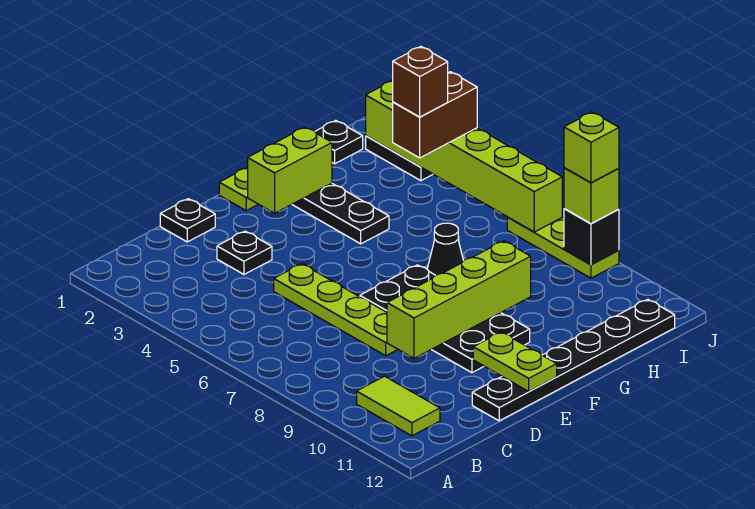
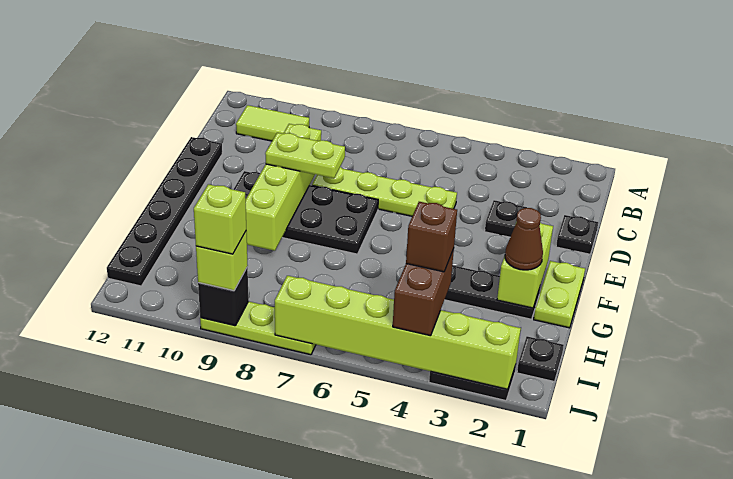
lime 1x2 plate [473,332,557,391] -> lime 1x2 plate moved to [265,133,345,178]
none -> brown 1x1 cone [505,208,543,270]
black 1x1 cone [427,223,463,275] -> none

